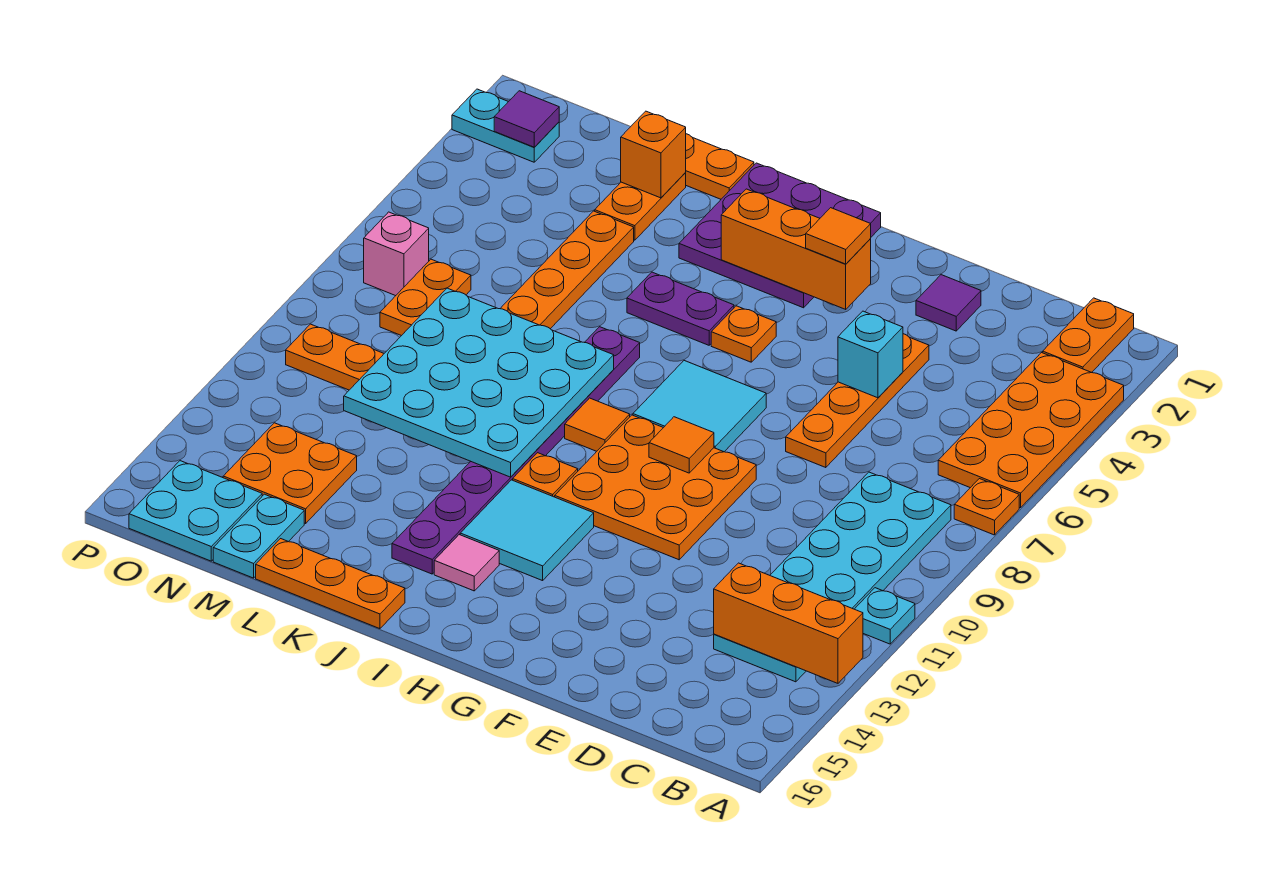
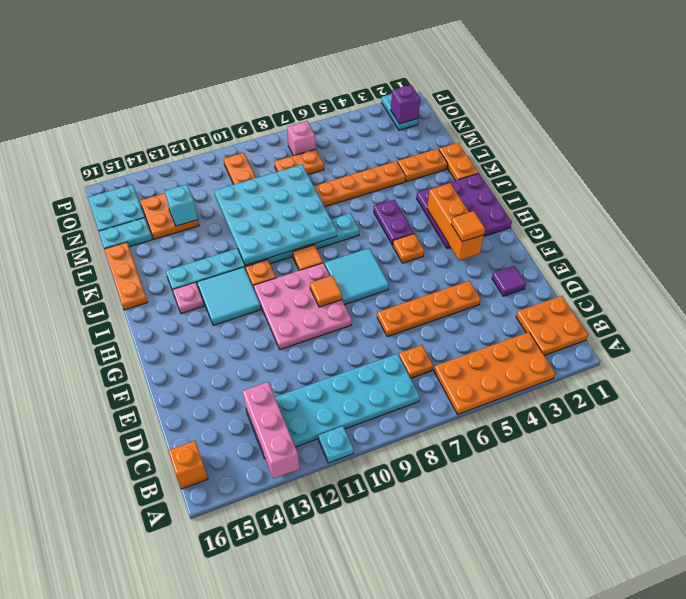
orange 1x1 plate [954,479,1019,535] -> orange 1x1 plate moved to [399,345,433,378]
orange 1x3 brick [714,563,863,683] -> pink 1x3 brick [243,382,300,479]
orange 1x2 plate [1043,298,1134,372] -> orange 2x2 plate [516,296,588,356]
cyan 1x1 brick [838,311,903,398] -> cyan 1x1 brick moved to [165,184,198,226]
orange 3x3 plate [555,415,756,560] -> pink 3x3 plate [254,263,352,350]
pink 1x1 tile [434,535,499,591] -> pink 1x1 plate [173,282,204,314]
purple 1x8 plate [392,327,640,574] -> cyan 1x8 plate [166,213,360,291]
orange 1x1 brick [621,111,686,198] -> orange 1x1 brick moved to [168,441,208,489]
purple 1x1 tile [494,91,559,147] -> purple 1x1 brick [391,85,420,124]

